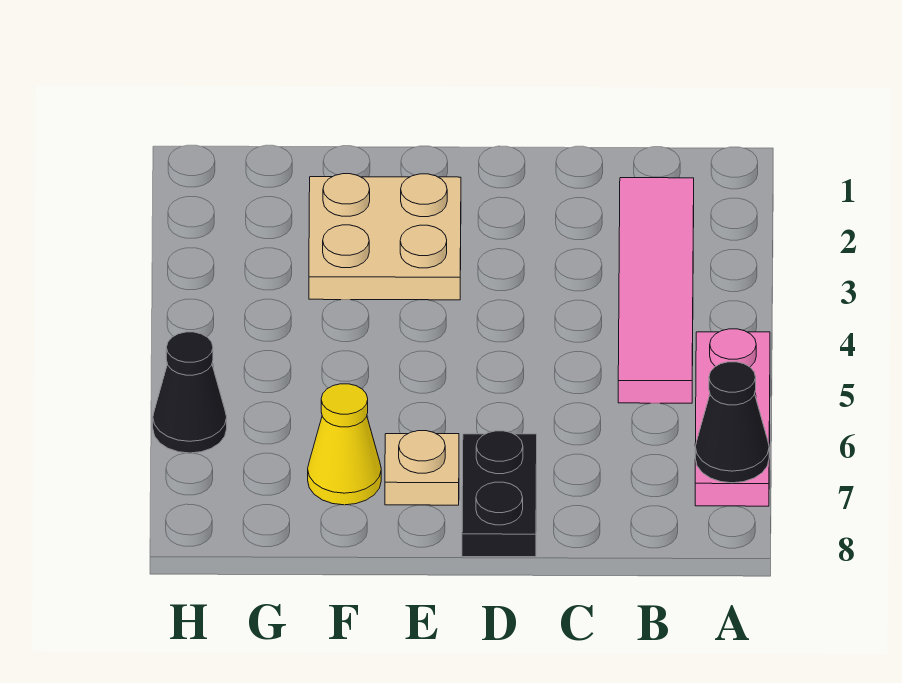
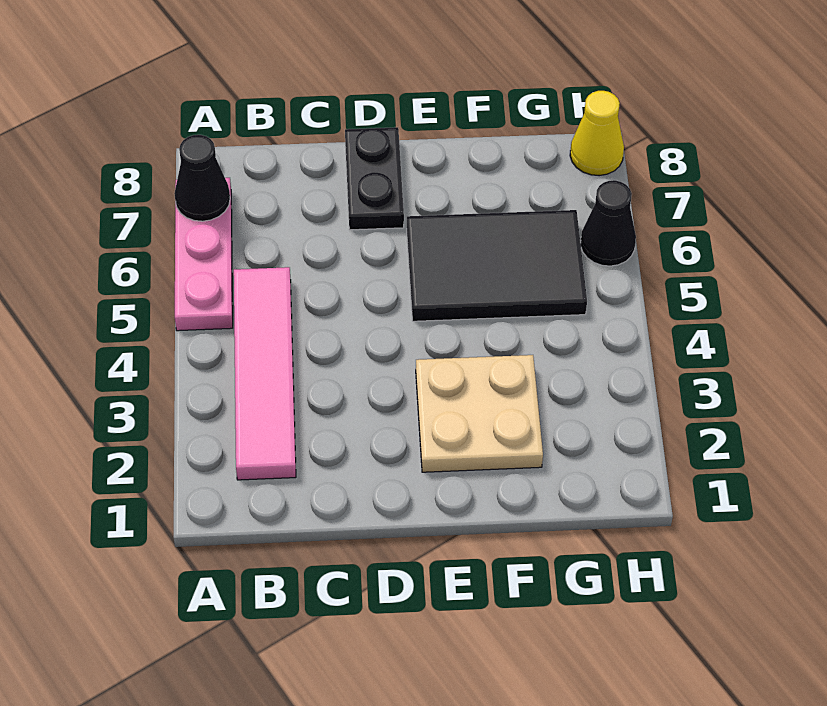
none -> black 2x3 tile [407,210,587,321]
tan 1x1 plate [385,431,459,505] -> none
yellow 1x1 cone [308,384,381,505] -> yellow 1x1 cone moved to [570,91,624,176]

